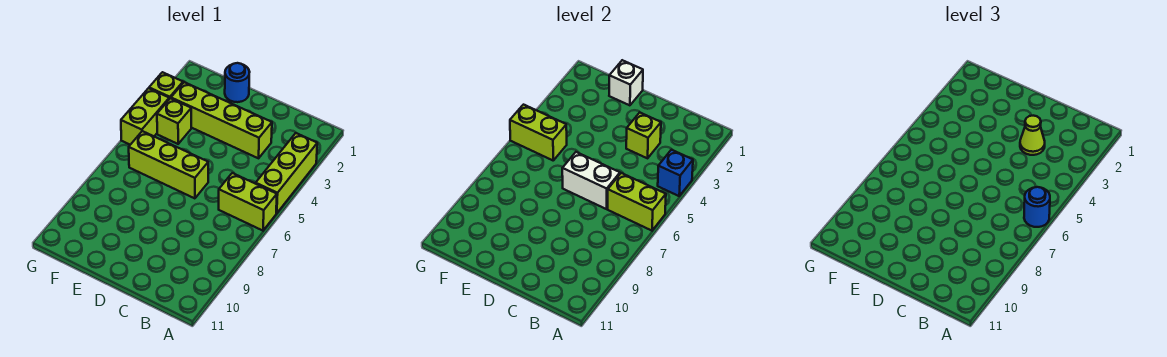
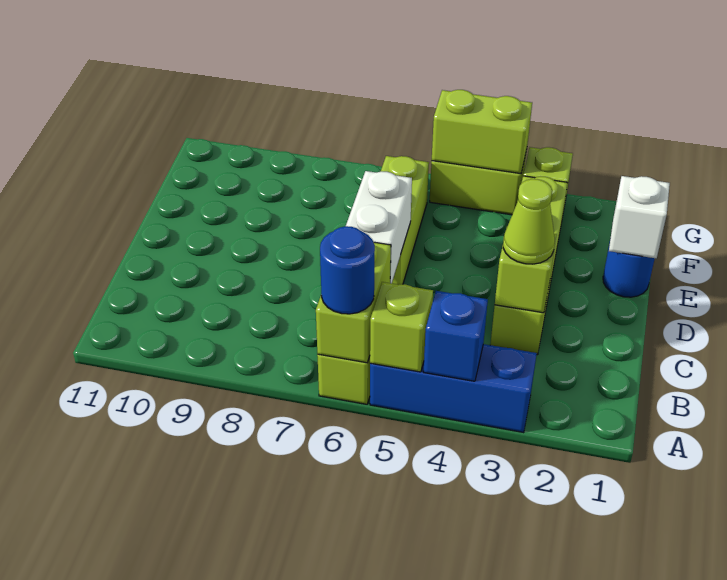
lime 1x3 brick [256,133,317,213] -> blue 1x3 brick [370,344,537,433]
lime 1x1 brick [157,98,191,144] -> lime 1x1 brick moved to [370,282,433,372]
lime 1x2 brick [510,105,567,160] -> lime 1x2 brick turned to [432,90,532,174]

